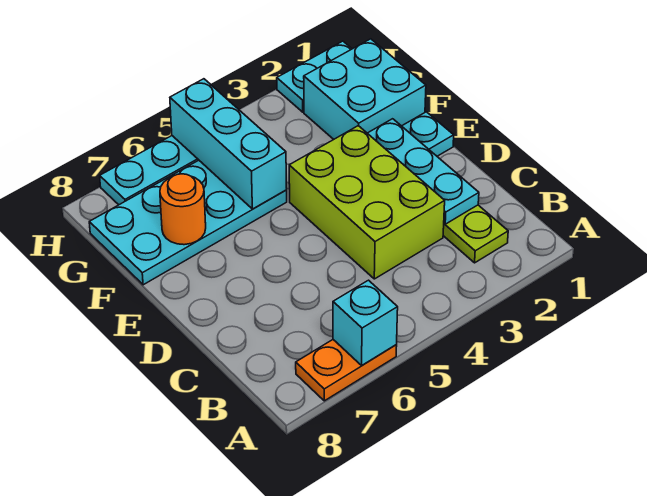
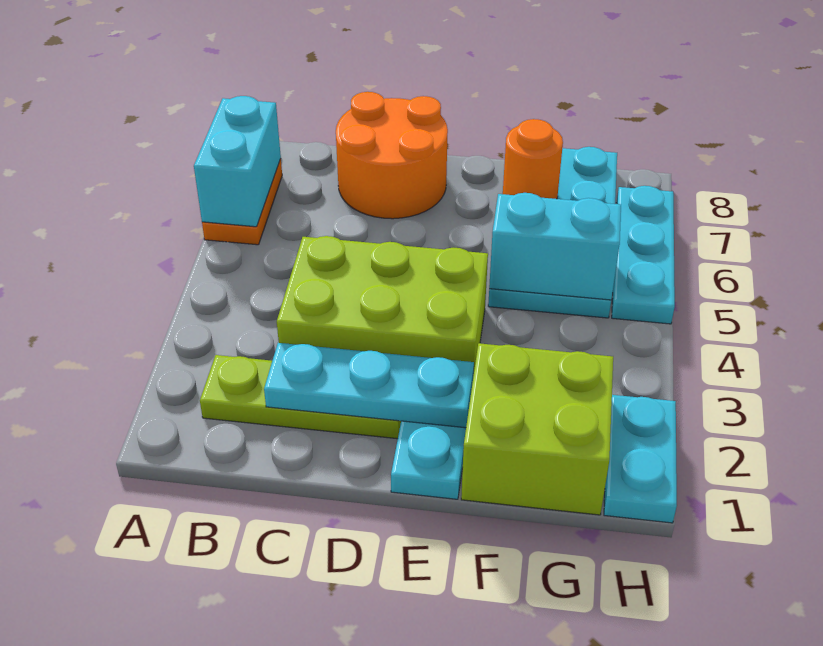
cyan 1x1 brick [333,280,398,365] -> cyan 1x2 brick [194,96,281,227]
none -> orange 2x2 round brick [336,92,448,219]
cyan 2x2 brick [304,39,426,139] -> lime 2x2 brick [461,343,613,515]
cyan 1x3 brick [170,79,287,209] -> cyan 1x2 brick [489,193,621,300]

